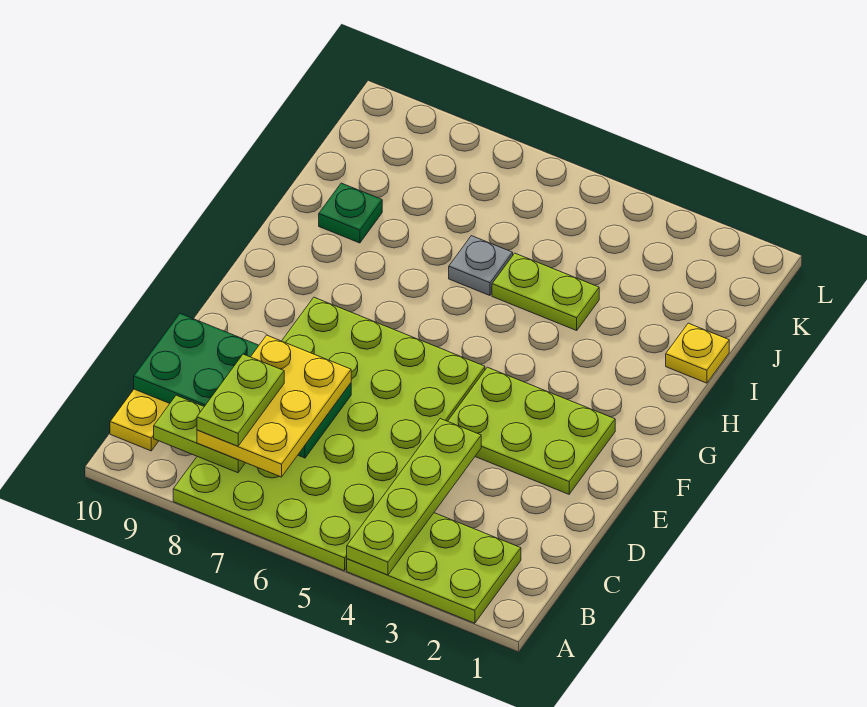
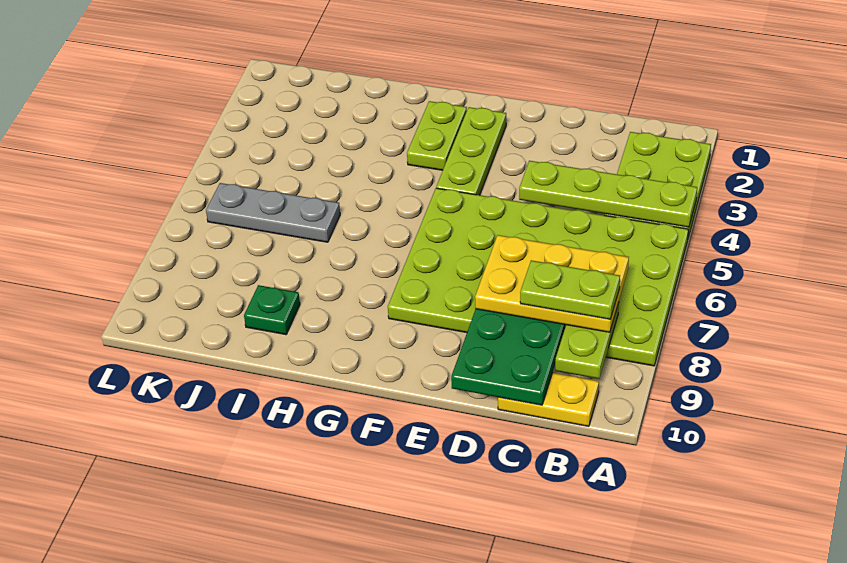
lime 2x3 plate [448,367,615,494] -> lime 1x3 plate [436,107,506,195]
yellow 1x1 plate [666,323,729,383] -> none
lime 1x2 plate [492,253,599,330] -> lime 1x2 plate moved to [407,101,467,170]
grey 1x1 plate [449,236,513,295] -> grey 1x3 plate [206,183,340,242]

